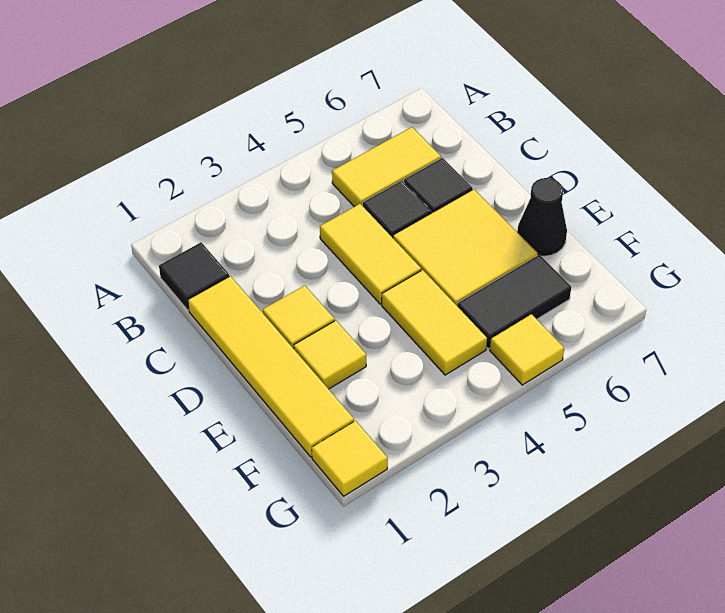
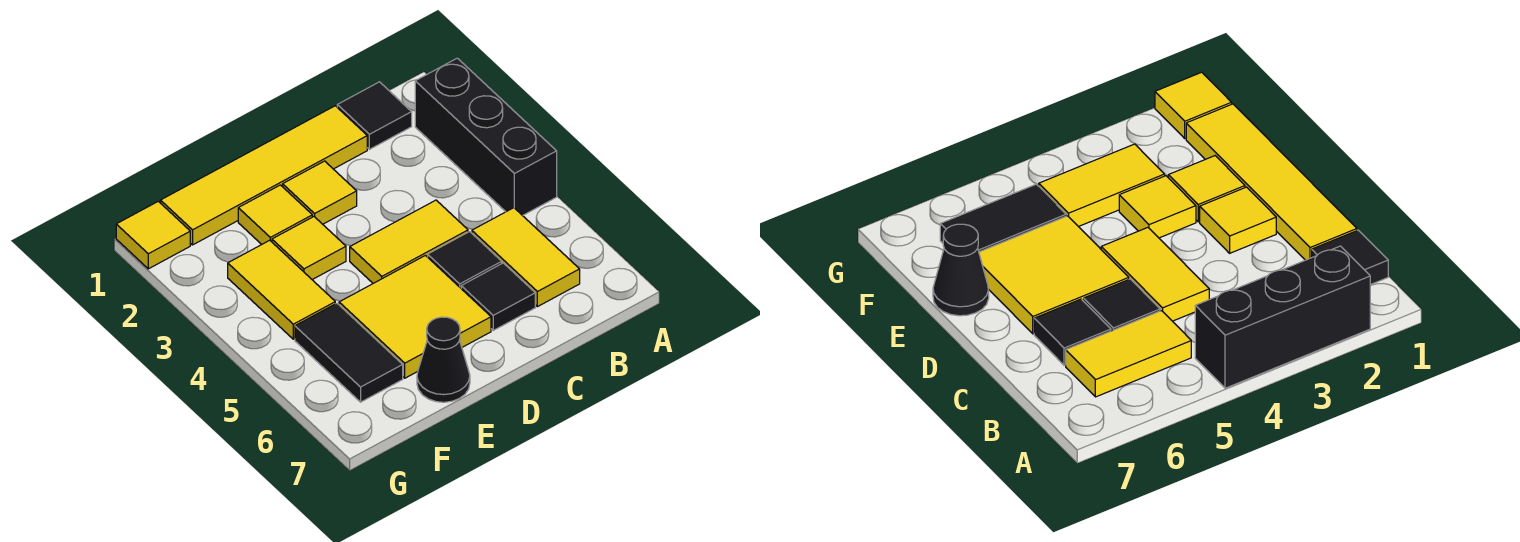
none -> black 1x3 brick [415,58,557,216]
yellow 1x2 tile [382,270,487,375] -> yellow 1x2 tile turned to [228,240,335,339]
yellow 1x1 tile [490,314,564,385] -> yellow 1x1 tile moved to [272,217,346,280]

